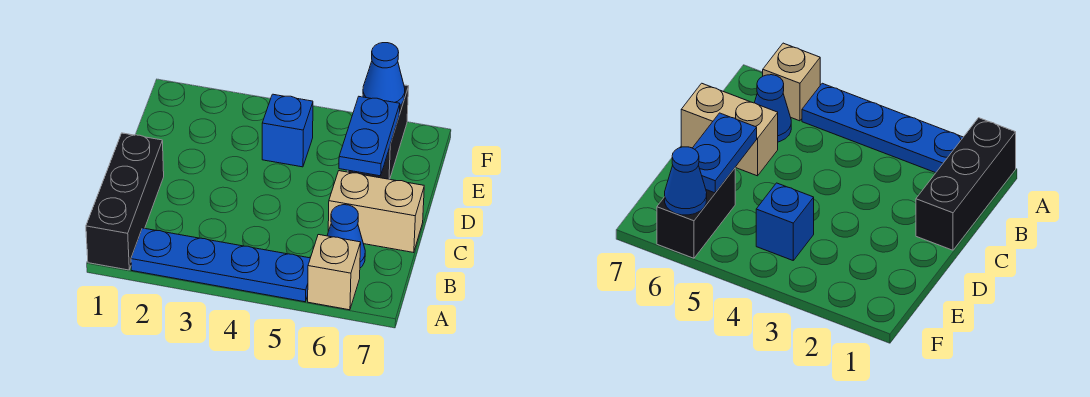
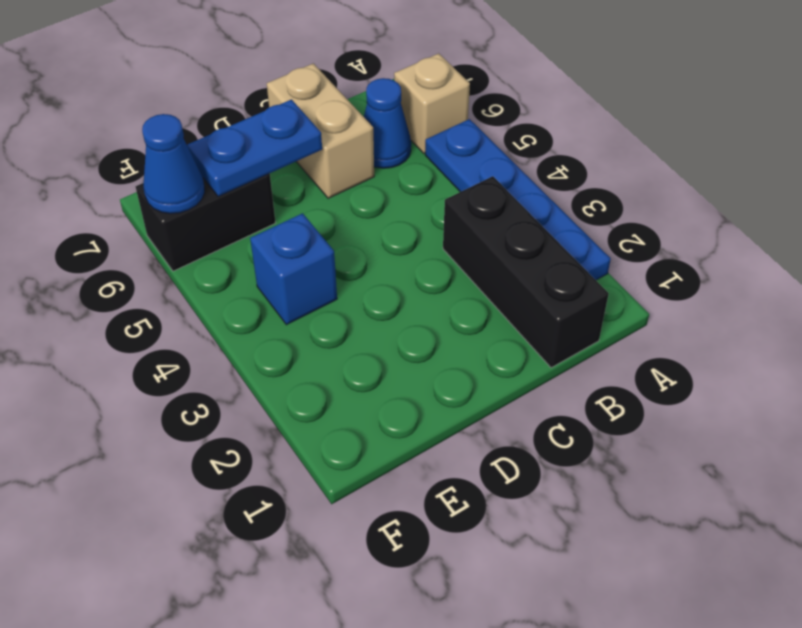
black 1x3 brick [86,133,164,270] -> black 1x3 brick turned to [443,176,609,368]

